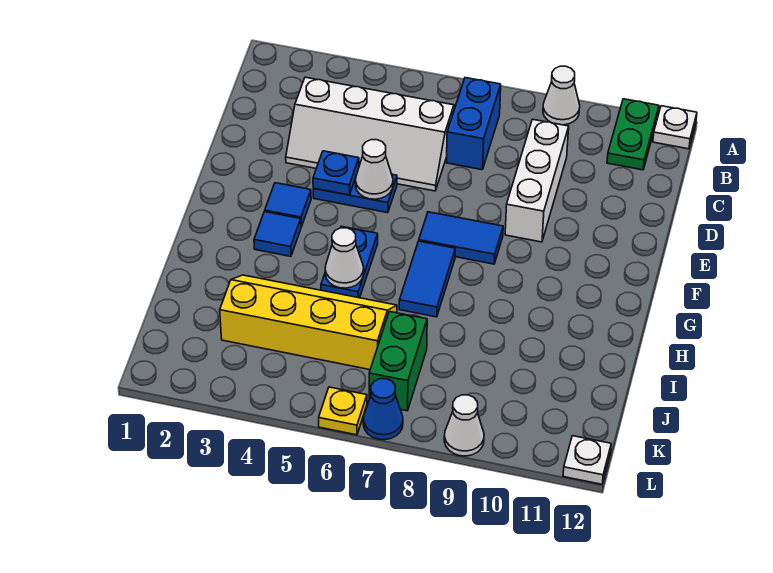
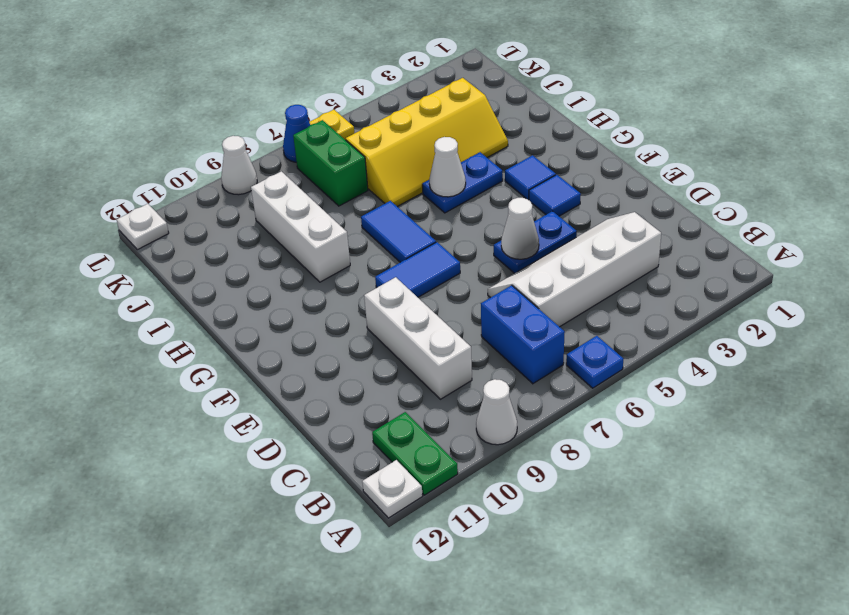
blue 1x1 plate [313,151,359,195] -> blue 1x1 plate moved to [566,336,623,388]
blue 1x2 plate [321,226,378,298] -> blue 1x2 plate turned to [422,152,503,213]
none -> white 1x3 brick [251,171,350,282]

